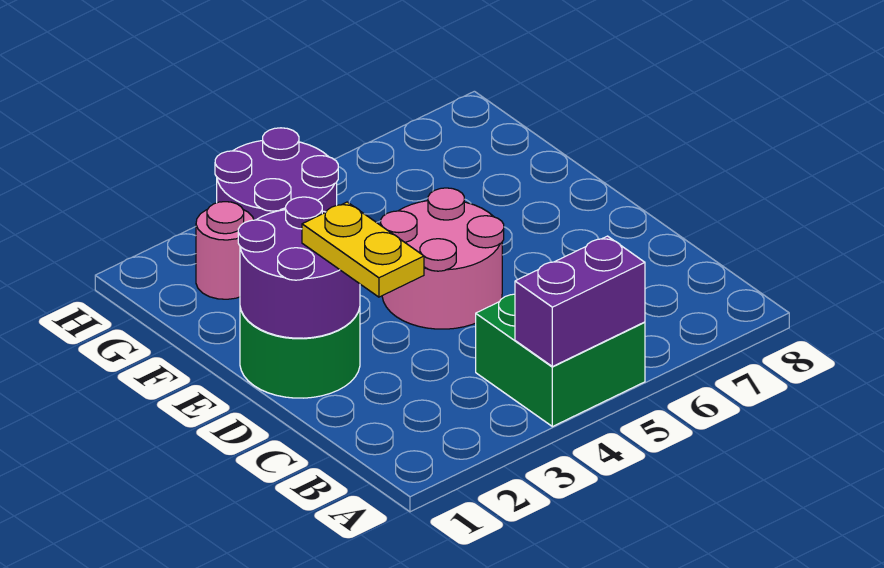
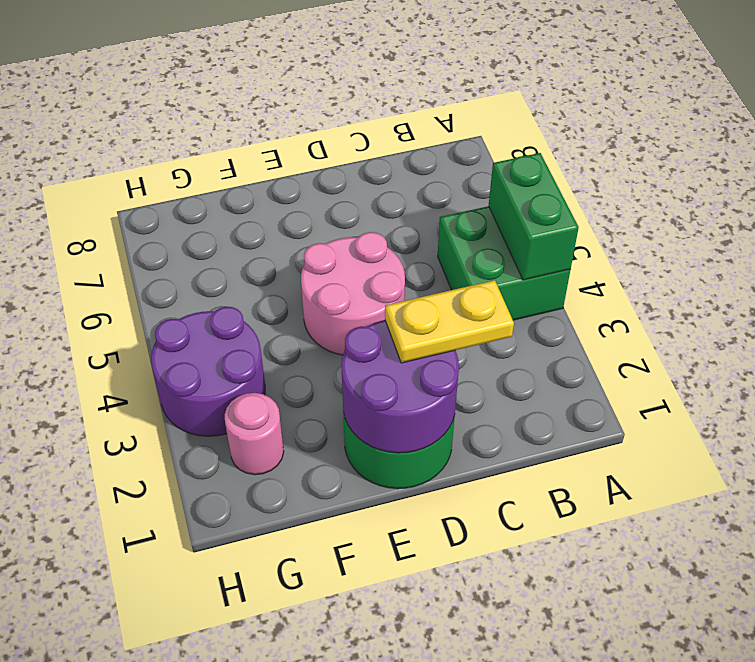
purple 1x2 brick [515,236,645,367] -> green 1x2 brick [489,153,579,280]

